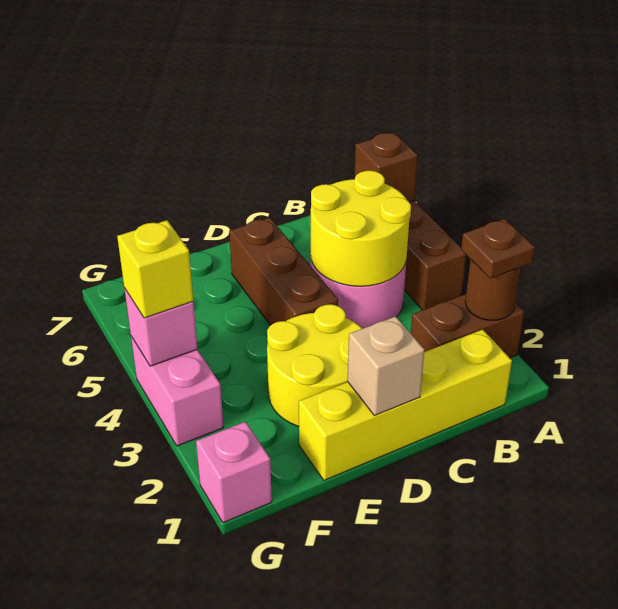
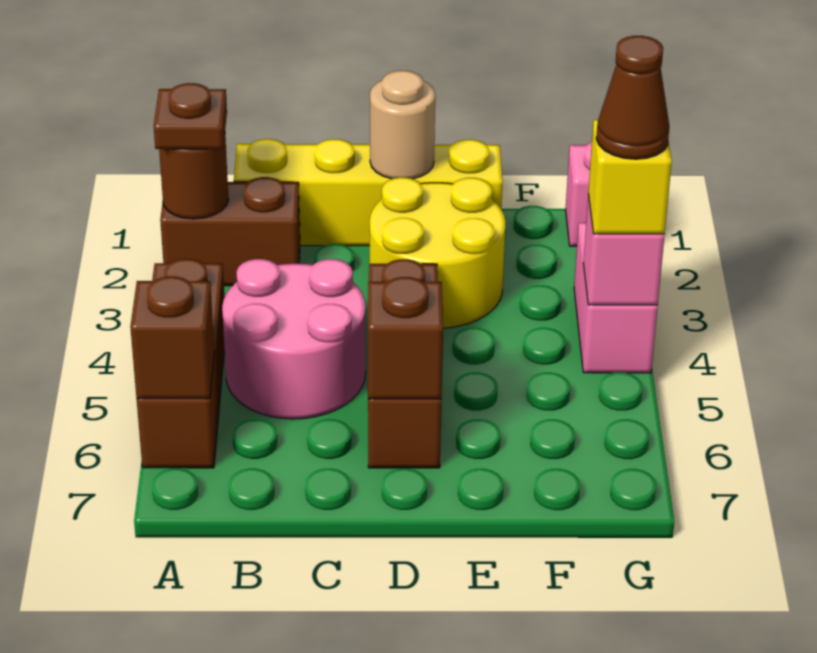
yellow 2x2 round brick [311,171,411,286] -> none
tan 1x1 brick [348,316,425,415] -> tan 1x1 round brick [370,71,435,179]
none -> brown 1x1 brick [368,277,443,399]
none -> brown 1x1 cone [596,36,670,159]

